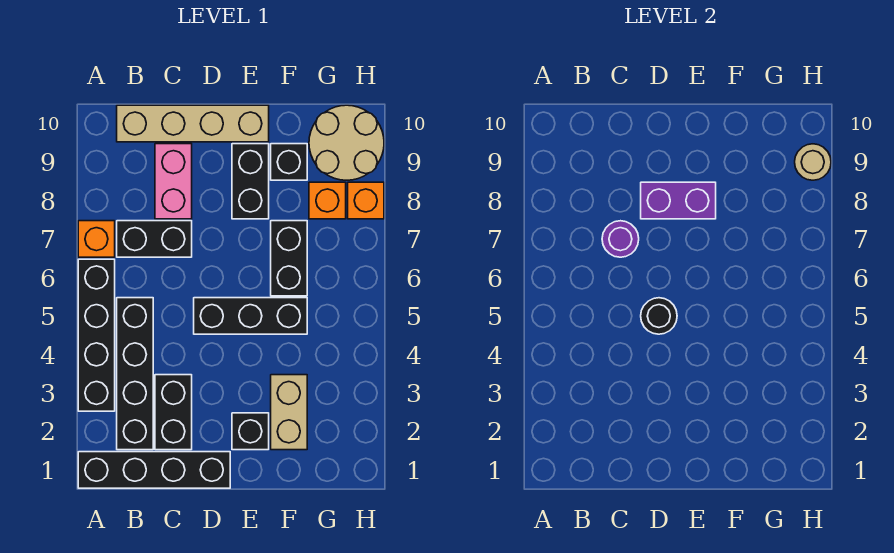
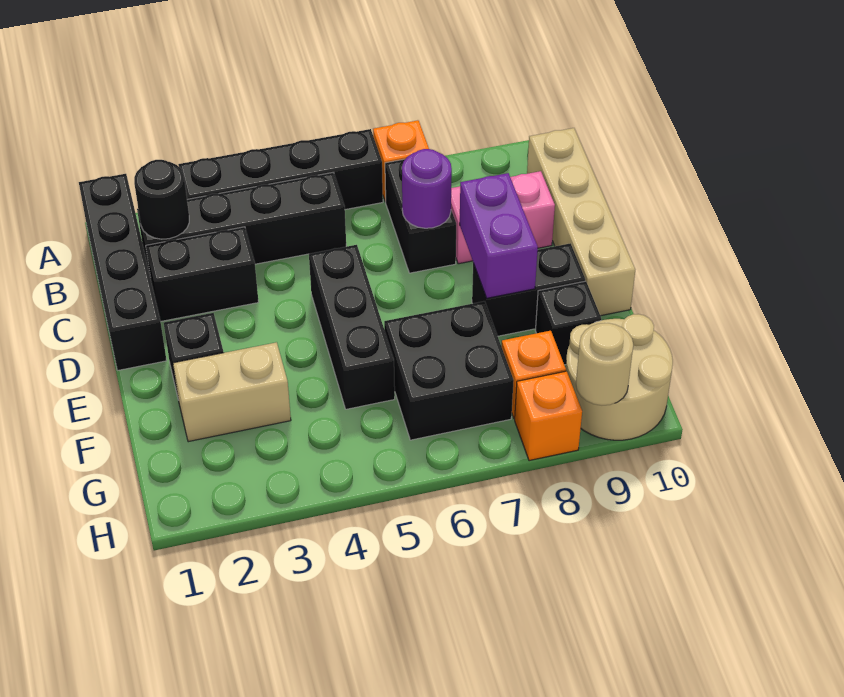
black 1x1 round brick [641,298,677,334] -> black 1x1 round brick moved to [134,160,189,239]
black 1x2 brick [271,221,307,296] -> black 2x2 brick [384,301,514,440]

